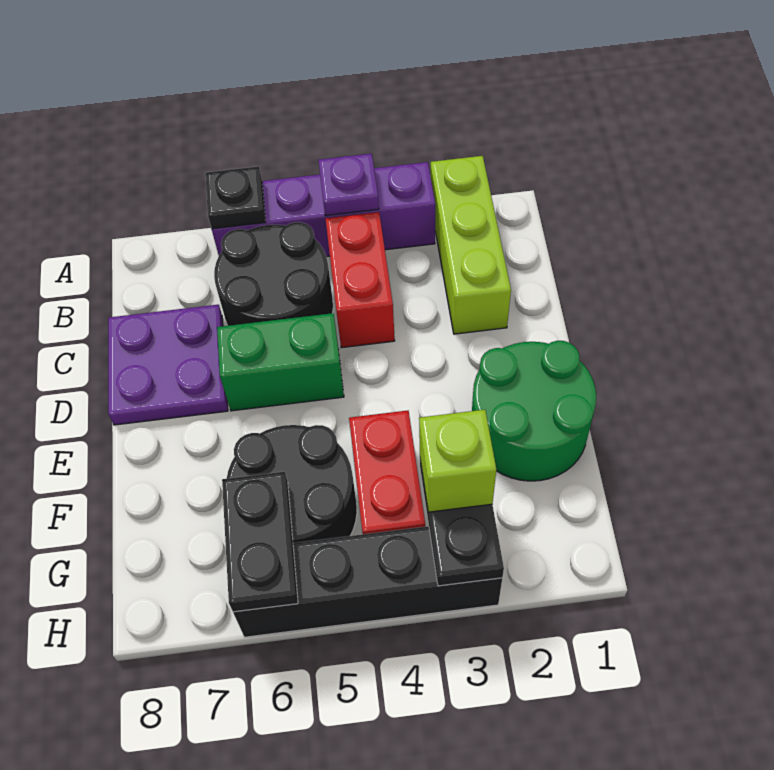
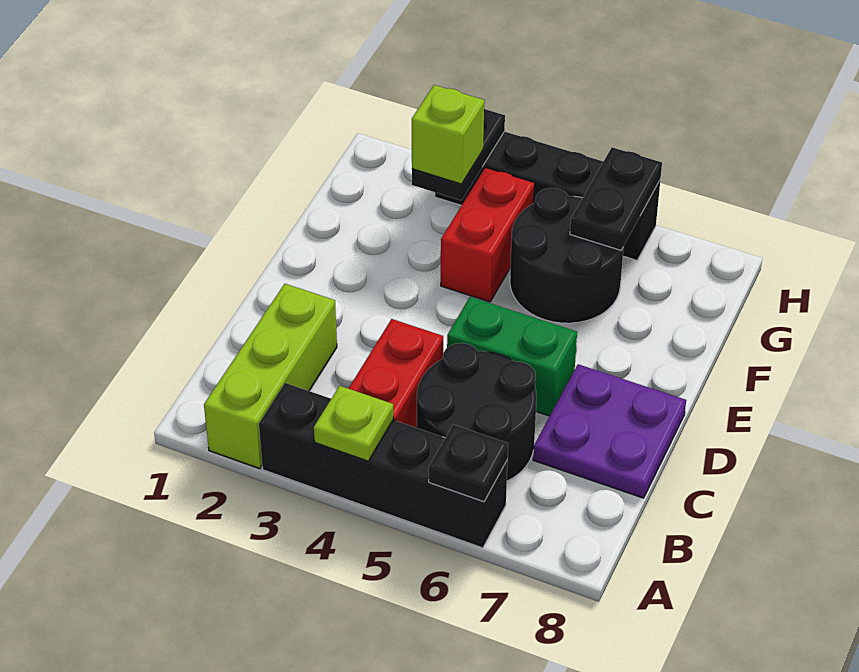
purple 1x4 brick [212,162,435,257] -> black 1x4 brick [259,383,508,548]
purple 1x1 plate [318,153,379,216] -> lime 1x1 plate [314,386,393,461]
green 2x2 round brick [472,341,596,481] -> none

